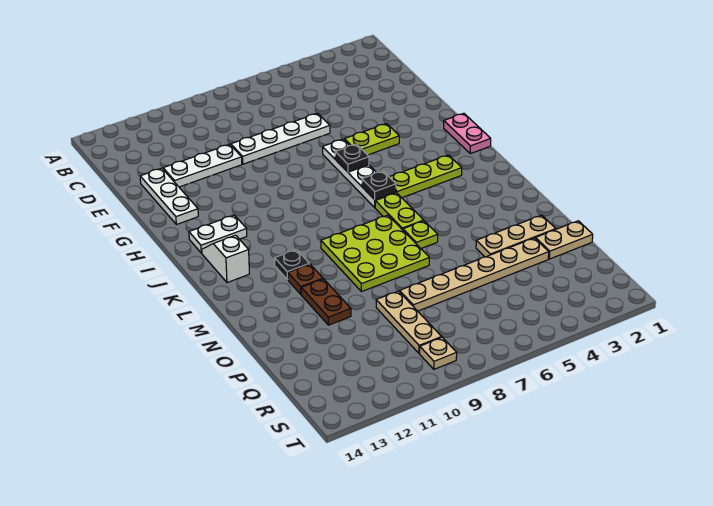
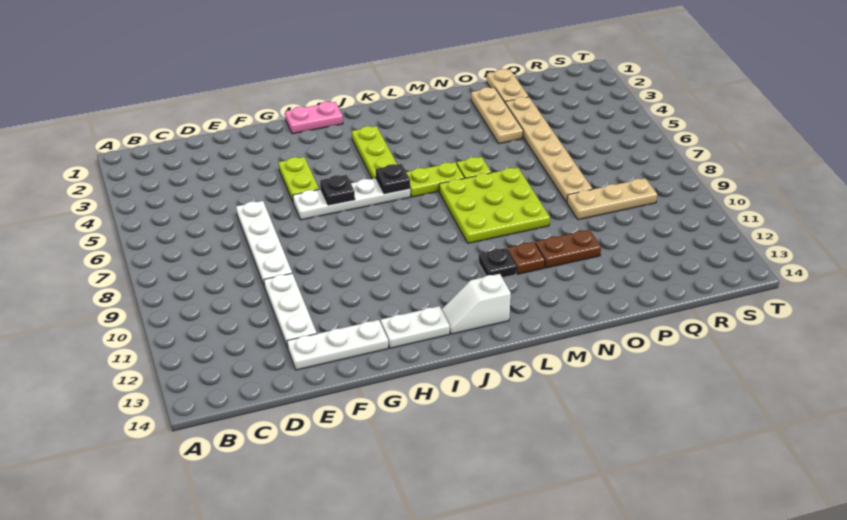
white 1x2 plate [189,215,247,253] -> white 1x2 plate turned to [381,306,450,348]
tan 1x1 plate [420,337,457,369] -> none

